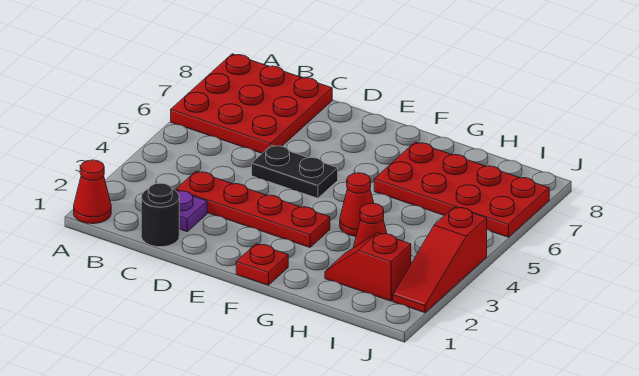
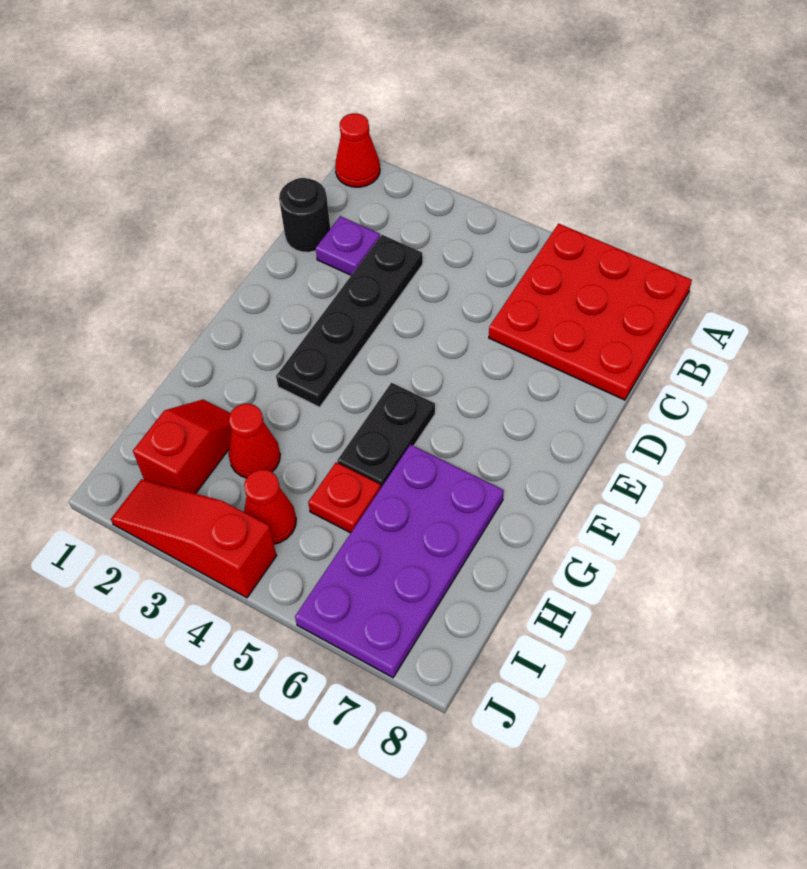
red 1x4 plate [176,171,330,247] -> black 1x4 plate [276,235,423,407]
black 1x2 plate [252,145,338,198] -> black 1x2 plate moved to [337,383,435,487]
red 1x1 plate [236,244,288,285] -> red 1x1 plate moved to [308,462,381,533]
red 1x1 cone [340,173,374,236] -> red 1x1 cone moved to [244,470,296,544]
red 2x4 plate [374,142,549,237] -> purple 2x4 plate [295,444,504,678]

